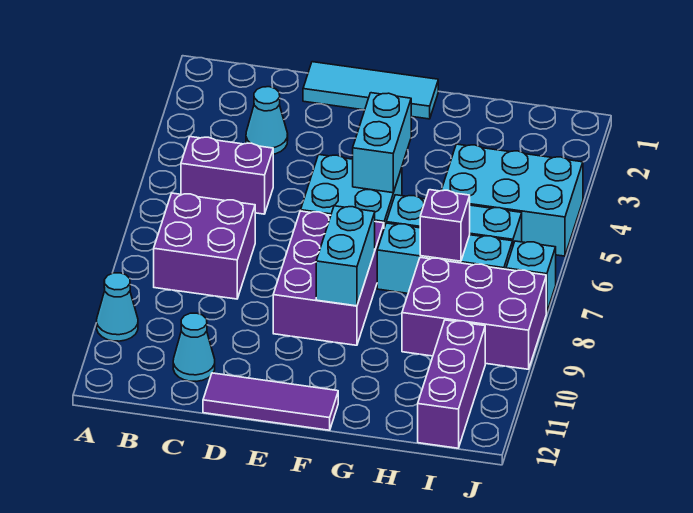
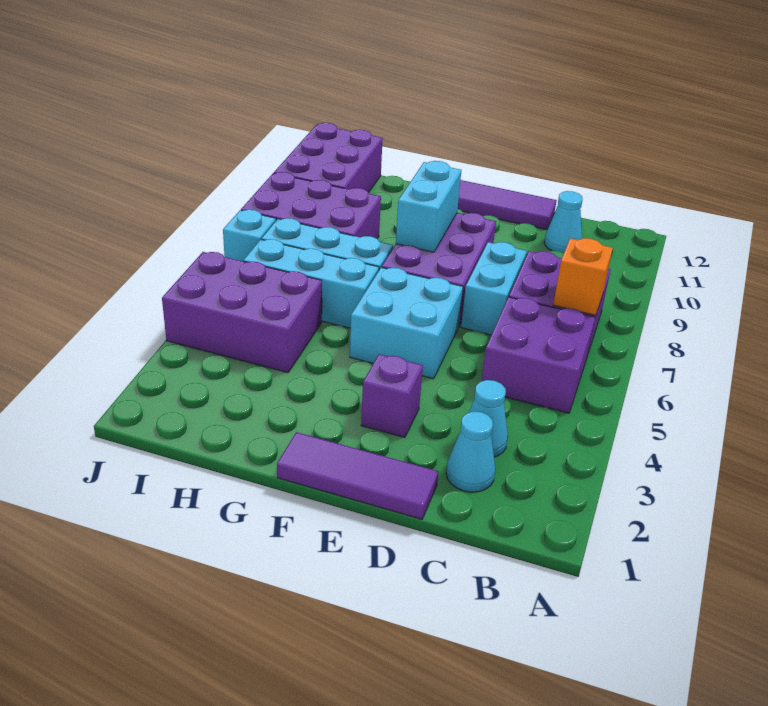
cyan 1x1 cone [97,273,138,341] -> cyan 1x1 cone moved to [446,411,495,492]
purple 1x2 brick [181,137,273,214] -> purple 2x2 brick [482,297,595,413]
none -> orange 1x1 brick [553,238,613,315]
cyan 1x3 tile [303,62,438,119] -> purple 1x3 tile [277,432,438,519]
cyan 1x2 brick [353,93,411,193] -> cyan 1x2 brick moved to [461,242,527,335]
cyan 2x3 brick [441,144,583,256] -> purple 2x3 brick [162,252,322,373]
purple 1x1 brick [420,190,470,261] -> purple 1x1 brick moved to [361,354,423,438]
purple 1x3 brick [418,320,485,448] -> purple 2x3 brick [274,123,383,193]

